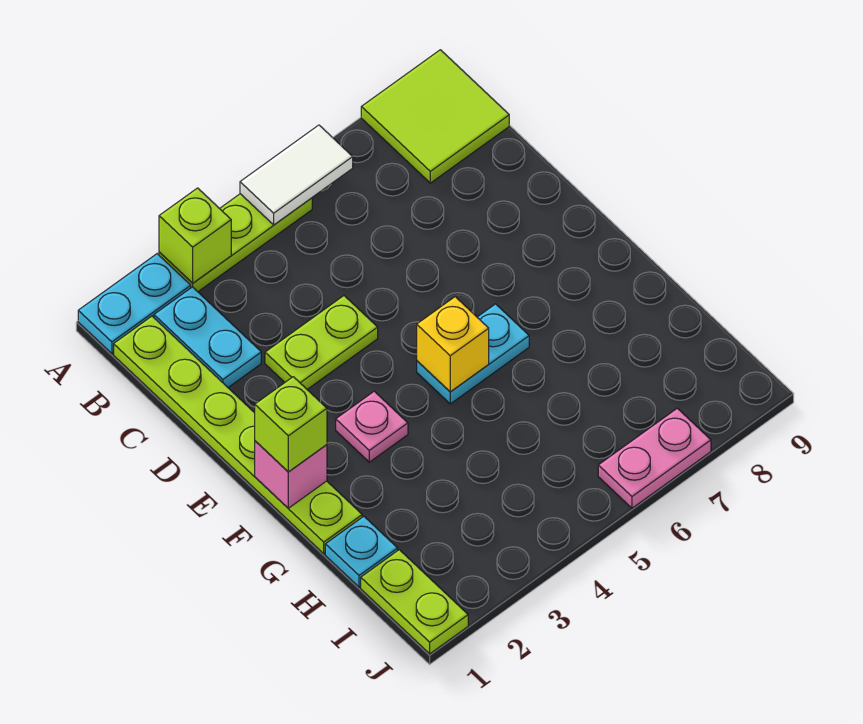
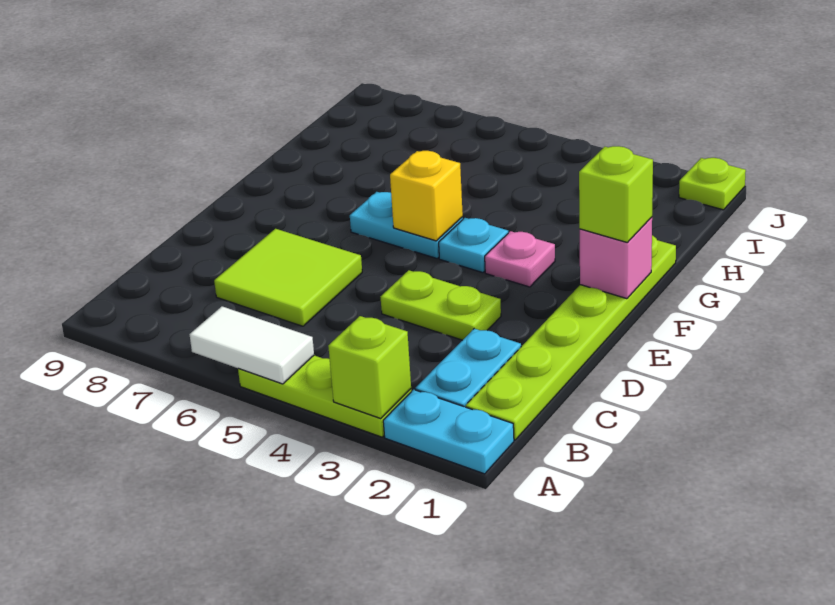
lime 2x2 tile [361,50,509,183] -> lime 2x2 tile moved to [214,229,362,326]
cyan 1x1 plate [325,516,398,587] -> cyan 1x1 plate moved to [439,218,508,273]
lime 1x2 plate [361,550,468,654] -> lime 1x1 plate [679,158,746,210]
pink 1x2 plate [598,408,711,508] -> none

